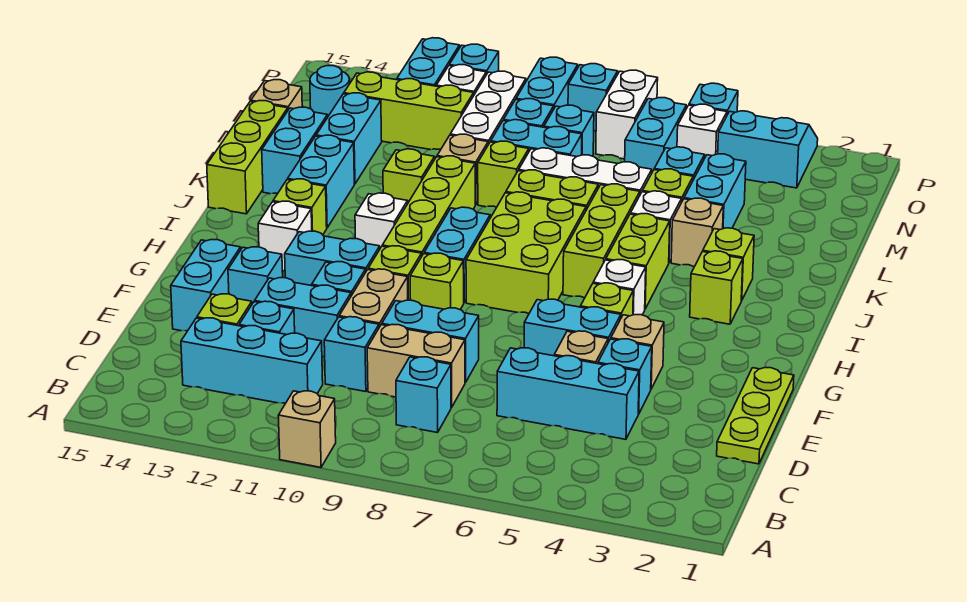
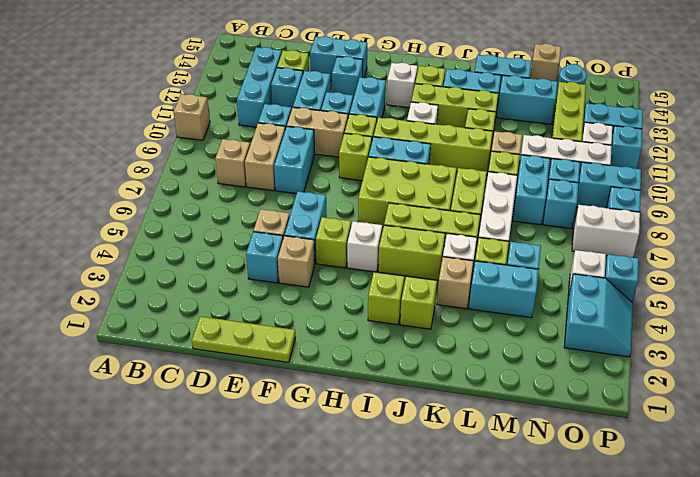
cyan 1x1 brick [396,357,451,433] -> tan 1x1 brick [215,139,250,187]
cyan 1x3 brick [497,348,639,439] -> none
lime 1x3 brick [207,101,288,214] -> lime 1x3 brick moved to [411,84,498,128]
cyan 1x2 brick [625,98,686,172] -> none

